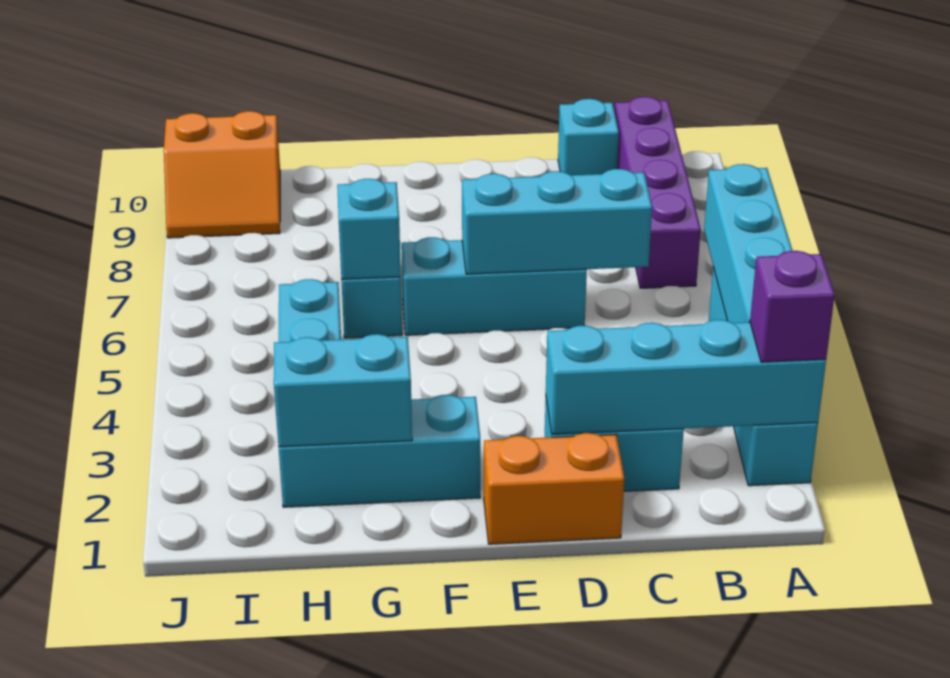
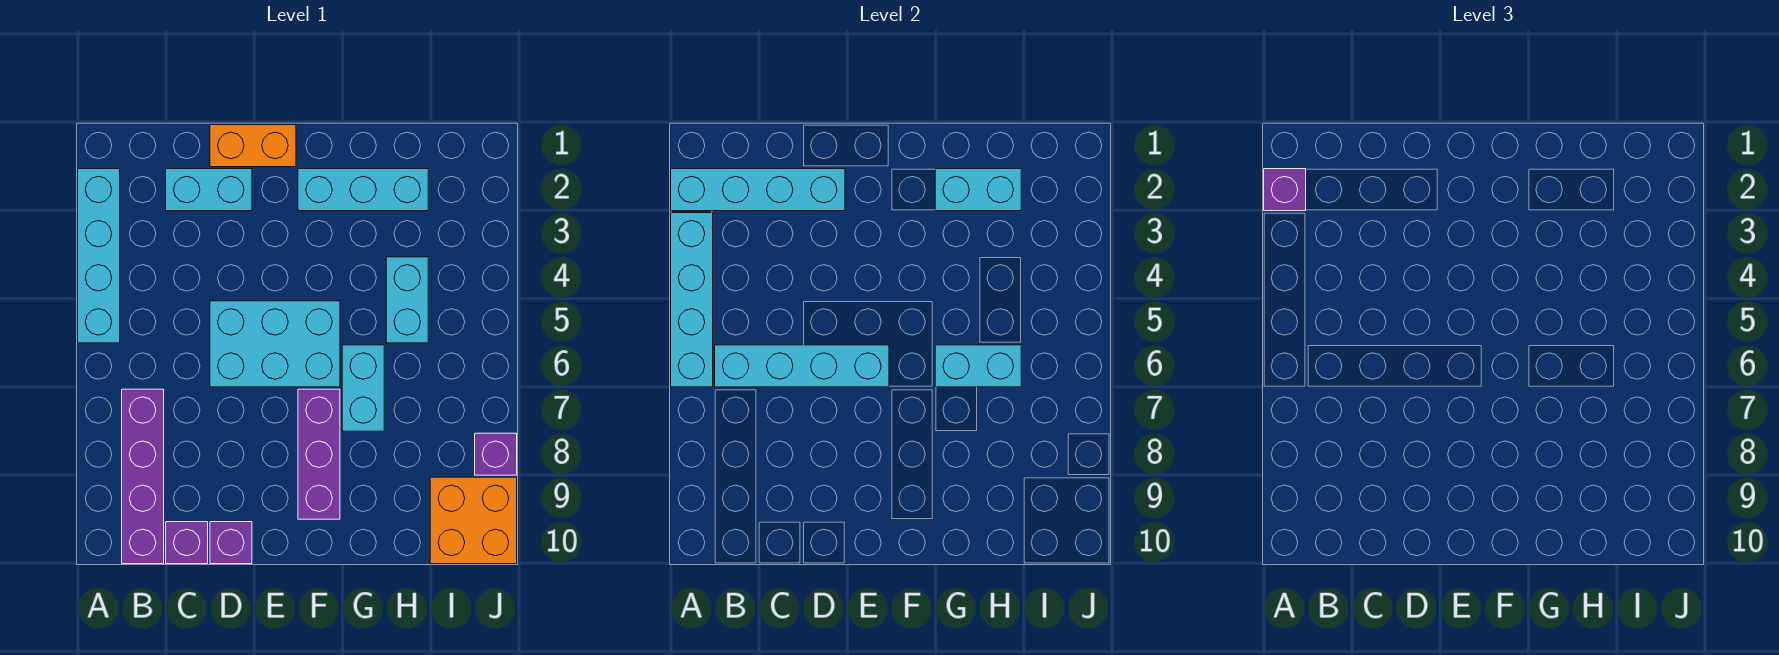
cyan 1x3 brick [462,169,652,274] -> cyan 1x4 brick [715,345,889,387]
cyan 1x1 brick [558,99,619,175] -> purple 1x1 brick [166,522,208,564]
cyan 1x3 brick [401,237,587,335] -> cyan 2x3 brick [210,301,340,387]
none -> purple 1x1 brick [210,522,252,564]
none -> purple 1x3 brick [298,389,340,519]
cyan 1x1 brick [337,179,401,279] -> cyan 1x2 brick [935,345,1021,387]
orange 2x2 slope [164,111,280,238] -> orange 2x2 brick [430,477,517,564]
none -> purple 1x1 brick [475,433,517,475]

